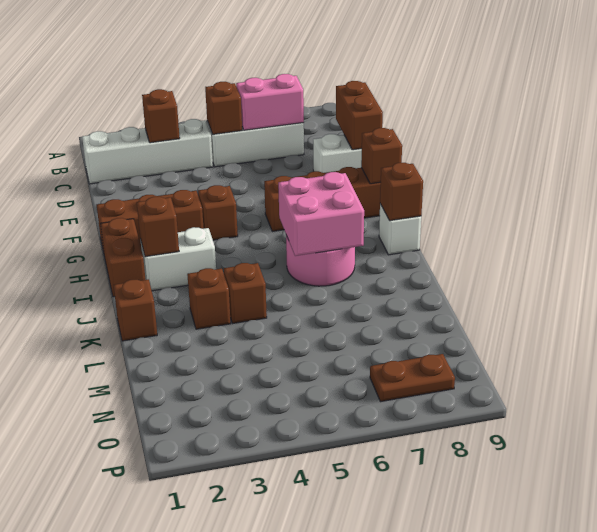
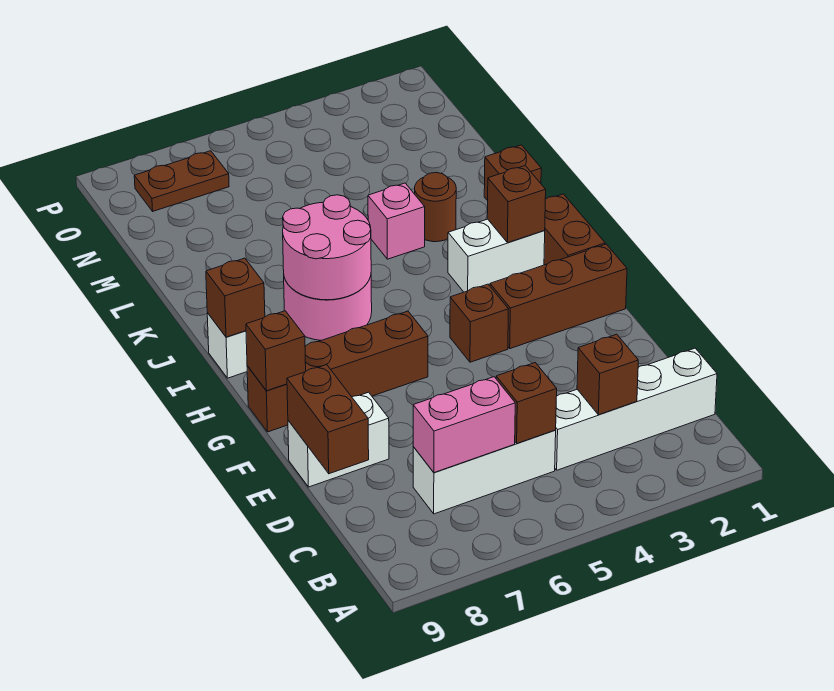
pink 2x2 brick [278,172,364,256] -> pink 2x2 round brick [283,195,371,300]
brown 1x1 brick [187,268,231,329] -> brown 1x1 round brick [415,173,456,242]
brown 1x1 brick [224,263,267,323] -> pink 1x1 brick [368,183,425,259]

